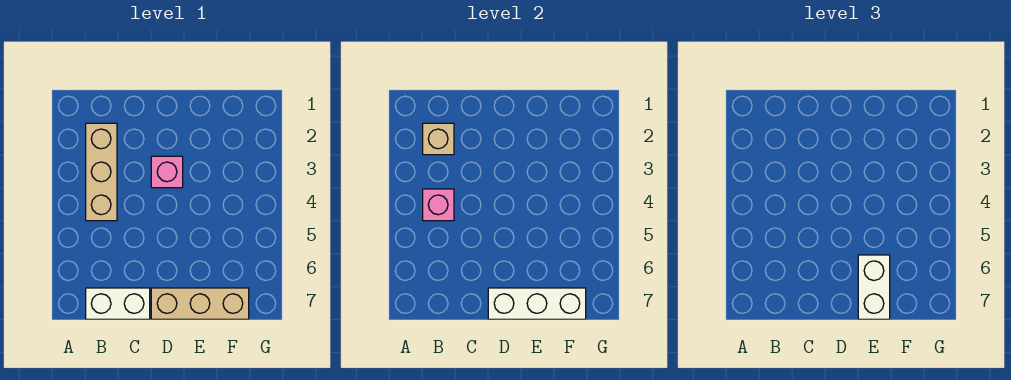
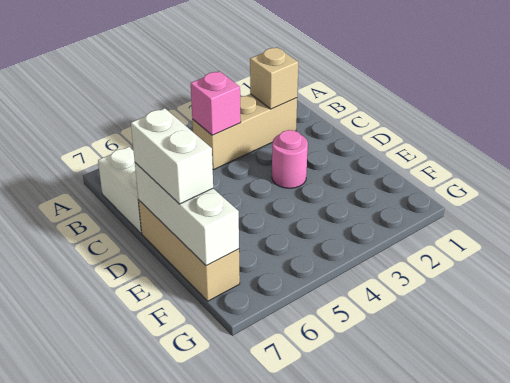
pink 1x1 brick [151,156,183,188] -> pink 1x1 round brick [272,130,308,188]
white 1x2 brick [858,255,890,319] -> white 1x2 brick turned to [131,108,213,204]

